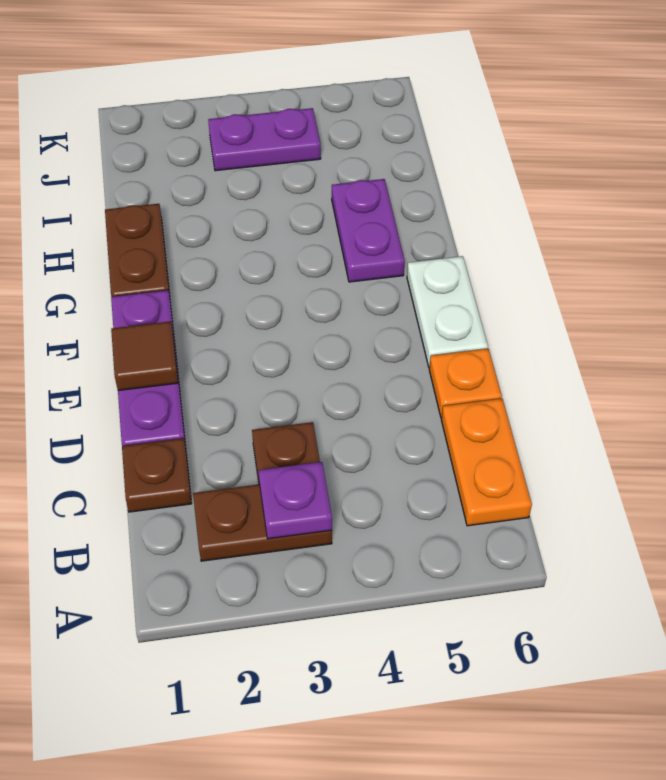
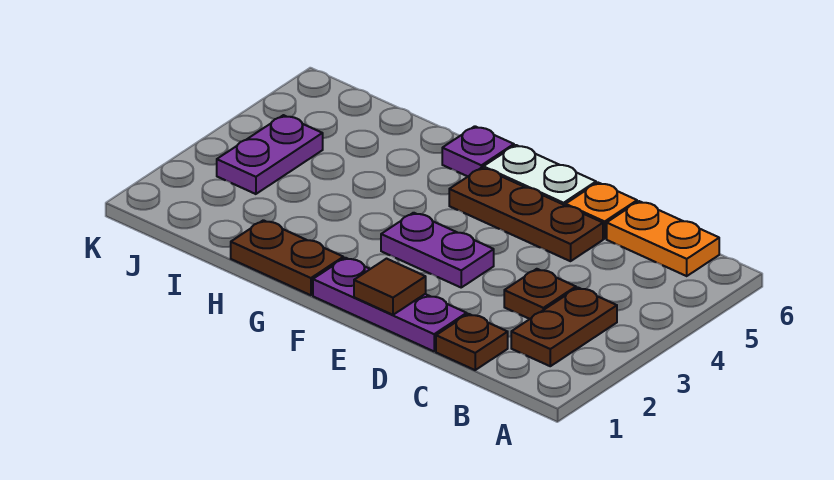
purple 1x1 plate [258,462,332,539] -> purple 1x1 plate moved to [442,126,514,176]
none -> brown 1x3 plate [449,168,603,261]
purple 1x2 plate [332,179,405,282] -> purple 1x2 plate moved to [381,213,494,287]

